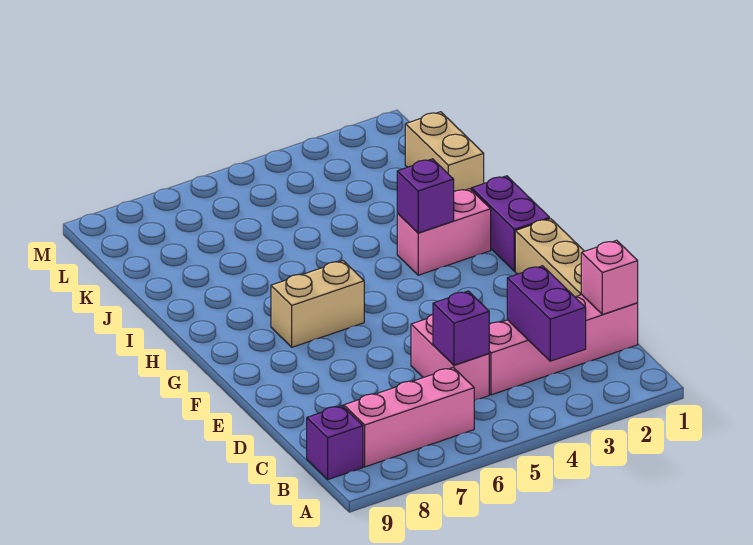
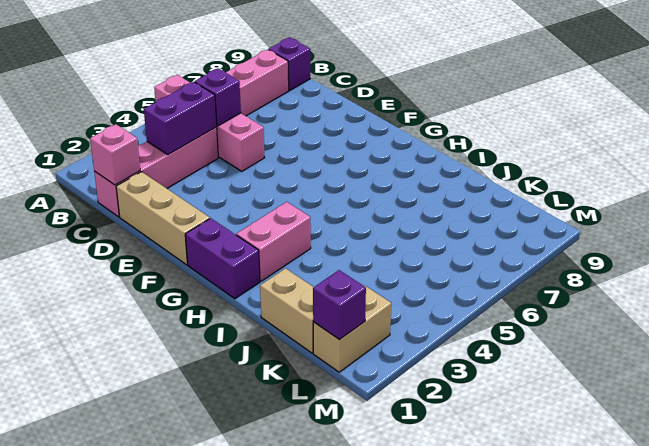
purple 1x2 brick [507,266,586,361] -> purple 1x2 brick turned to [144,82,217,155]
pink 1x2 brick [411,314,489,401] -> pink 1x4 brick [154,75,265,171]
tan 1x2 brick [271,261,364,347] -> tan 1x2 brick moved to [313,286,391,372]
purple 1x1 brick [397,159,454,233] -> purple 1x1 brick moved to [313,270,366,340]

